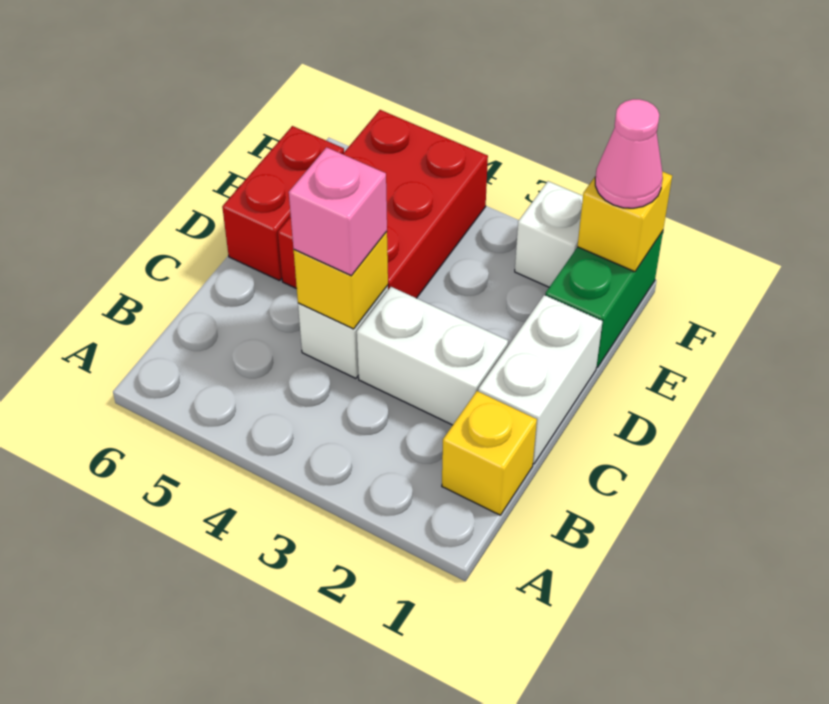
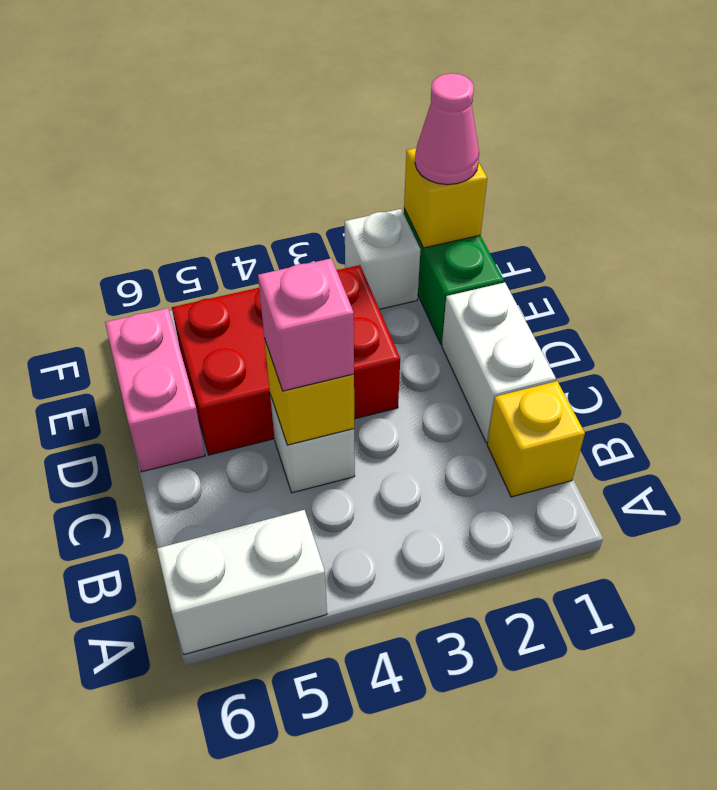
white 1x2 brick [357,287,508,425] -> white 1x2 brick moved to [157,510,327,655]
red 2x3 brick [278,110,488,298] -> red 2x3 brick turned to [172,265,400,455]
red 1x2 brick [222,126,344,281] -> pink 1x2 brick [105,308,205,472]

